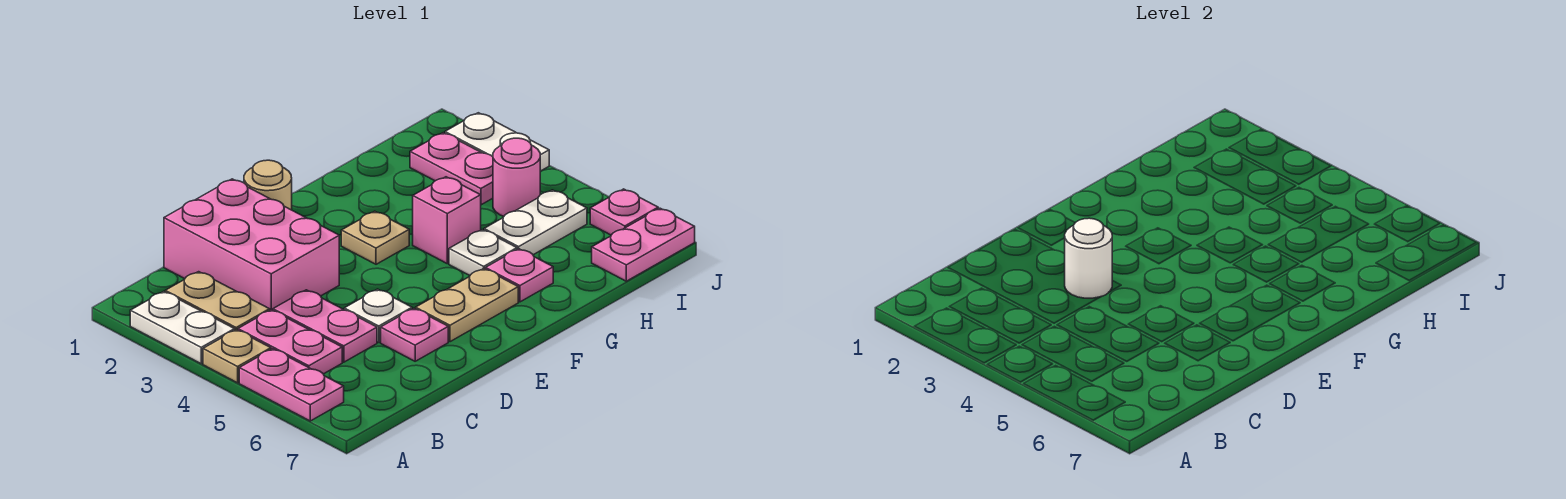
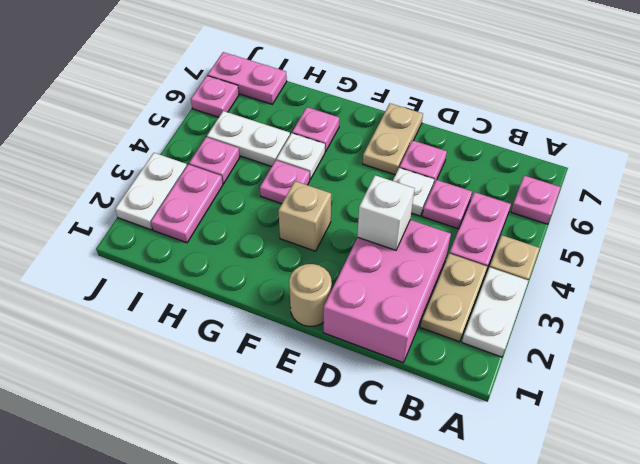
pink 1x2 plate [239,349,344,421] -> pink 1x1 plate [511,176,561,224]
pink 1x2 plate [273,290,377,362] -> pink 1x1 plate [422,180,472,229]
white 1x1 round brick [1065,218,1112,298] -> white 1x1 brick [357,175,415,250]
tan 1x2 plate [416,269,518,342] -> tan 1x2 plate turned to [363,103,423,175]
tan 1x1 plate [341,211,409,264] -> tan 1x1 brick [278,181,331,251]
pink 1x1 brick [413,177,481,264] -> pink 1x1 plate [260,160,310,204]
pink 1x1 round brick [493,138,540,216] -> pink 1x1 plate [189,137,240,184]

